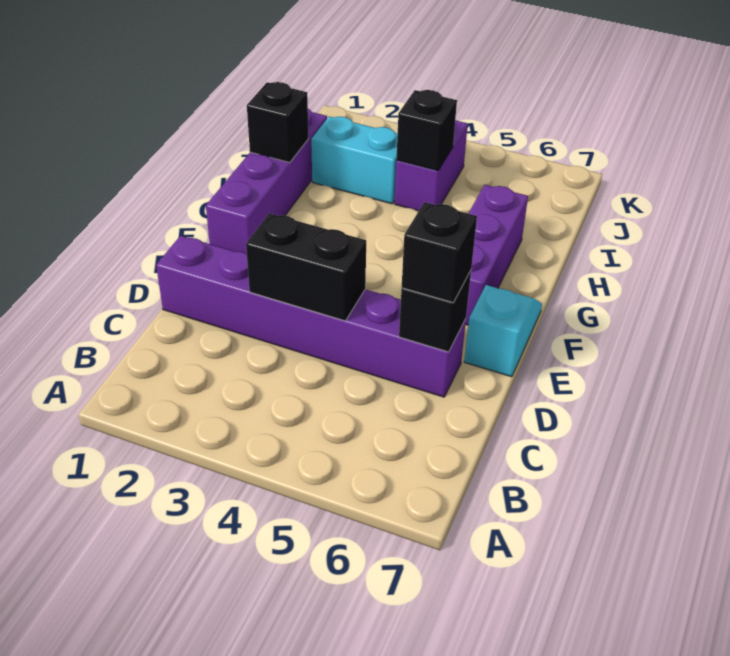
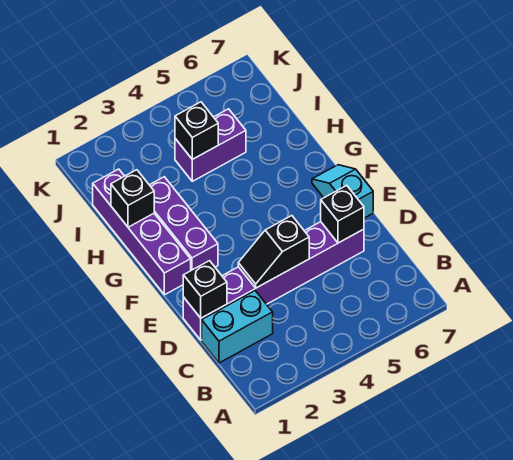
black 1x2 brick [246,213,366,321] -> black 1x2 slope [238,216,309,288]
black 1x1 brick [402,202,477,303] -> black 1x1 brick moved to [183,261,227,318]
purple 1x3 brick [465,185,528,325] -> purple 1x3 brick moved to [150,177,218,270]
cyan 1x2 brick [311,116,398,204] -> cyan 1x2 brick moved to [202,291,273,363]
purple 1x2 brick [395,120,468,211] -> purple 1x2 brick turned to [175,109,246,181]

